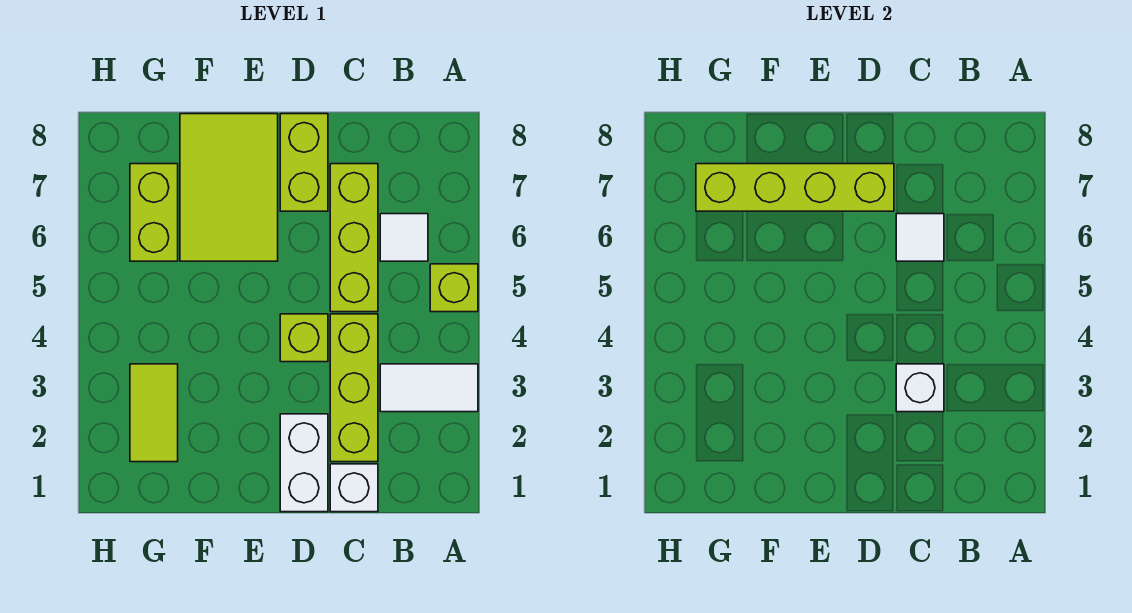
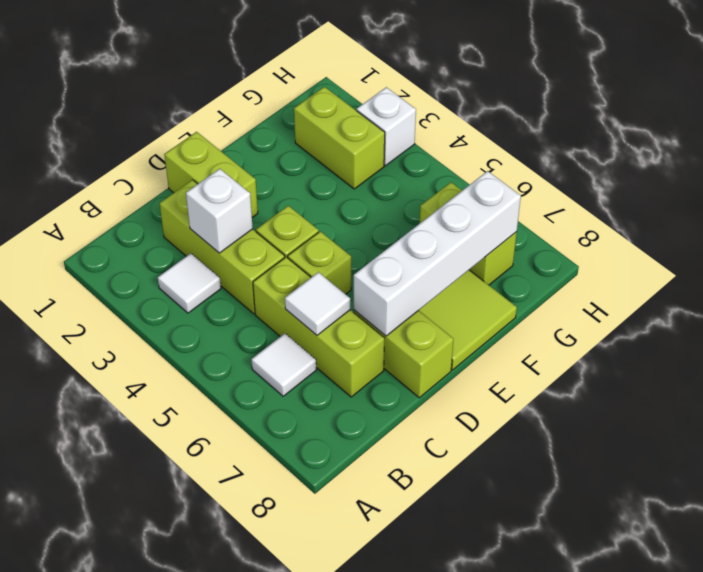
white 1x2 tile [380,364,478,412] -> white 1x1 tile [158,253,221,313]
lime 1x1 brick [430,264,478,312] -> lime 1x1 brick moved to [288,231,351,294]
white 1x1 brick [330,464,378,512] -> white 1x1 brick moved to [357,87,416,166]
white 1x2 brick [280,414,328,512] -> lime 1x2 brick [164,132,258,217]
lime 1x4 brick [696,164,894,211] -> white 1x4 brick [354,171,521,336]
lime 1x2 tile [130,364,178,462] -> lime 1x2 brick [294,87,385,189]

